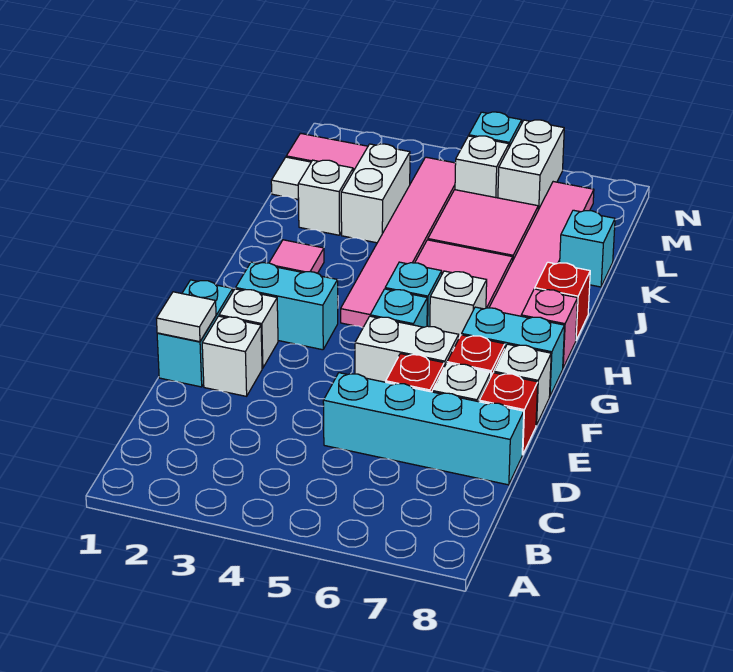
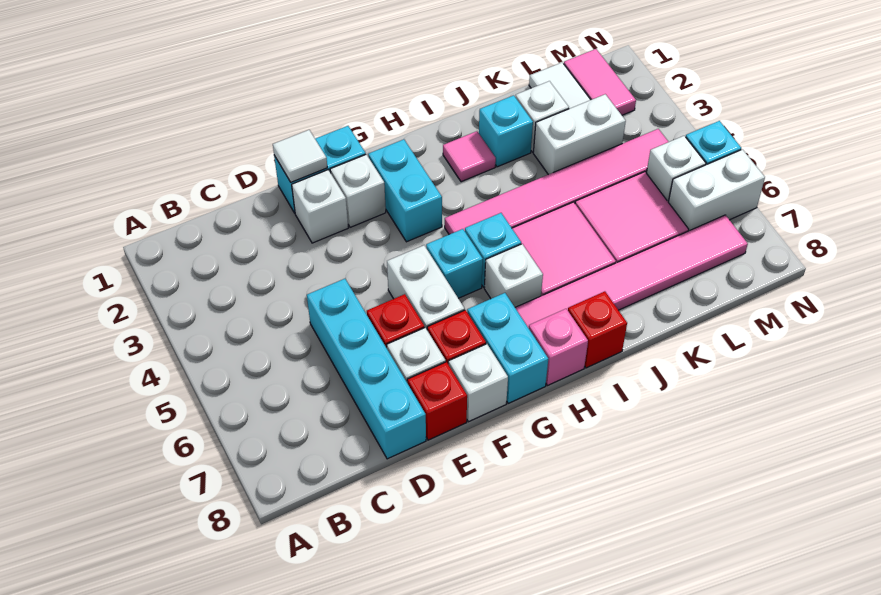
cyan 1x1 brick [560,210,615,287] -> cyan 1x1 brick moved to [479,95,533,167]

